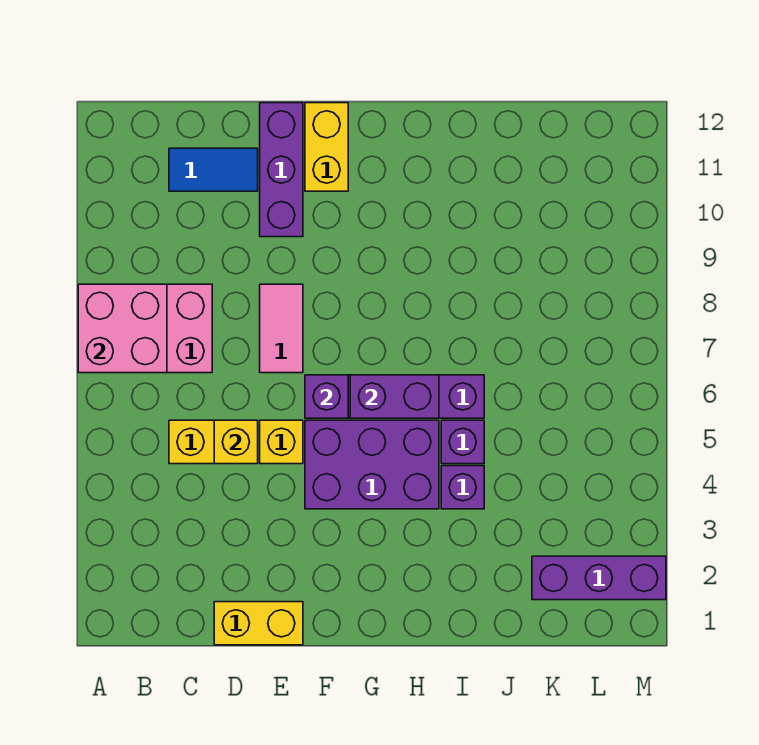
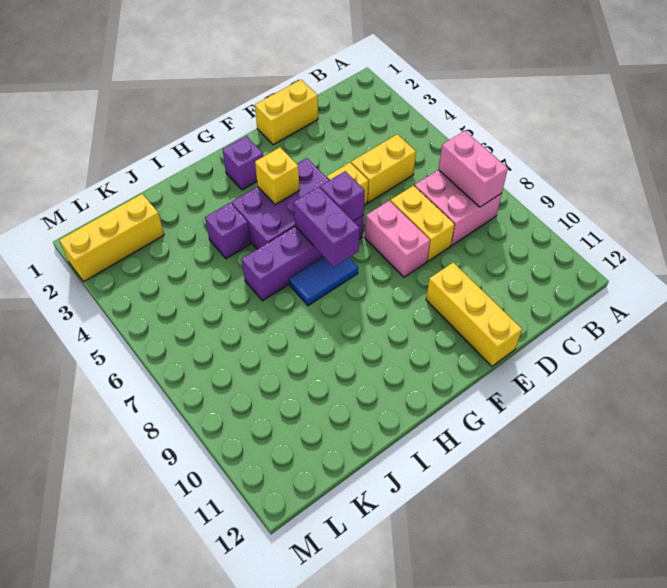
pink 2x2 brick [78,284,167,373] -> pink 1x2 brick [439,131,508,207]
blue 1x2 tile [169,148,258,191] -> blue 1x2 tile moved to [289,257,358,306]
yellow 1x1 brick [214,420,258,464] -> yellow 1x1 brick moved to [255,147,299,205]
pink 1x2 tile [260,284,303,373] -> pink 1x2 brick [365,201,430,277]
purple 1x3 brick [260,103,303,237] -> yellow 1x3 brick [426,262,522,366]
yellow 1x2 brick [305,103,348,191] -> yellow 1x2 brick moved to [391,186,455,261]
purple 1x2 brick [350,375,439,418] -> purple 1x2 brick turned to [294,187,360,267]
purple 1x1 brick [441,420,484,464] -> purple 1x1 brick moved to [222,136,263,190]
purple 1x3 brick [532,556,666,600] -> yellow 1x3 brick [60,194,164,282]

